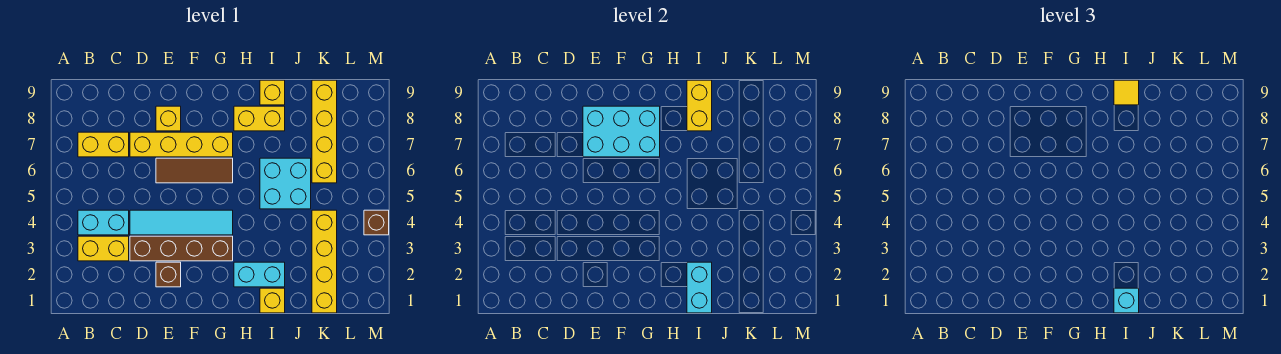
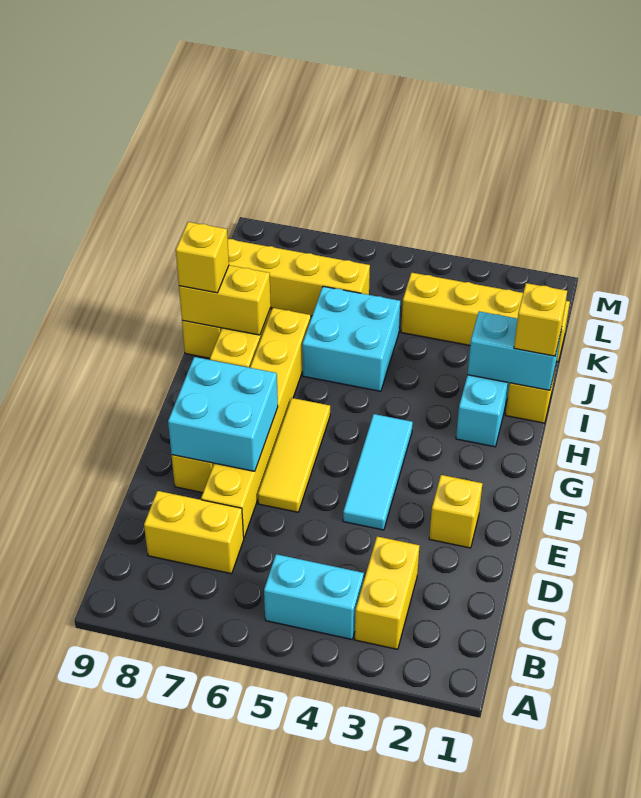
cyan 1x2 brick [78,210,129,235] -> cyan 1x2 brick turned to [264,554,364,639]
yellow 1x2 brick [78,132,129,157] -> yellow 1x2 brick turned to [144,491,244,574]
brown 1x4 brick [130,236,233,261] -> none
cyan 1x4 tile [130,210,233,235] -> cyan 1x3 tile [343,414,413,530]
yellow 1x4 brick [130,132,233,157] -> yellow 1x6 brick [201,308,311,537]
brown 1x1 brick [156,262,181,287] -> yellow 1x1 brick [429,475,483,548]
brown 1x3 tile [156,158,233,183] -> yellow 1x3 tile [258,398,330,512]
cyan 2x3 brick [583,106,660,157] -> cyan 2x2 brick [168,357,278,471]
cyan 1x1 brick [1114,288,1139,313] -> yellow 1x1 brick [514,283,567,356]
yellow 1x1 tile [1114,80,1139,105] -> yellow 1x1 brick [176,222,229,293]
brown 1x1 brick [364,210,389,235] -> none

